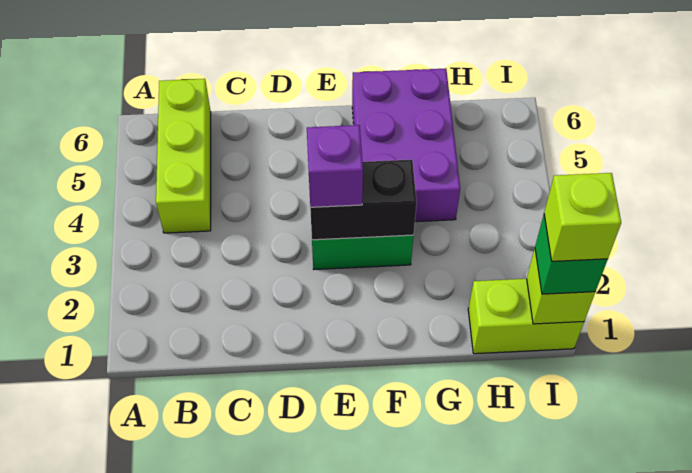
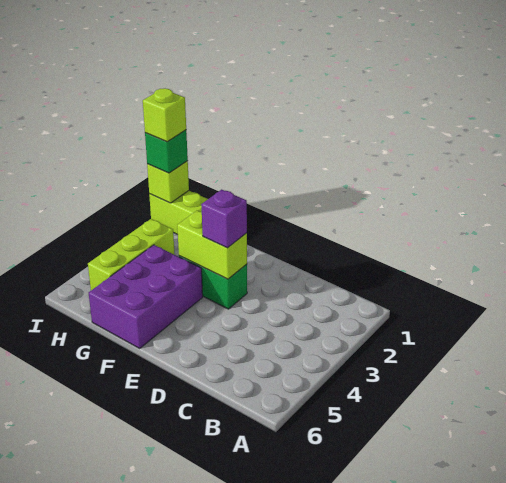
lime 1x3 brick [156,79,211,233] -> lime 1x3 brick moved to [88,219,175,290]
black 1x2 brick [310,160,417,240] -> lime 1x2 brick [177,211,247,279]

